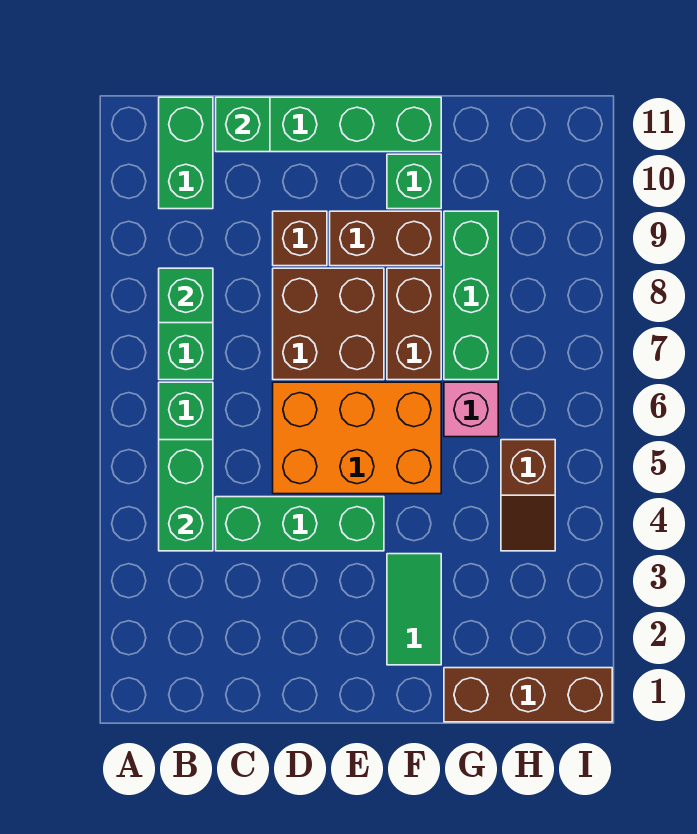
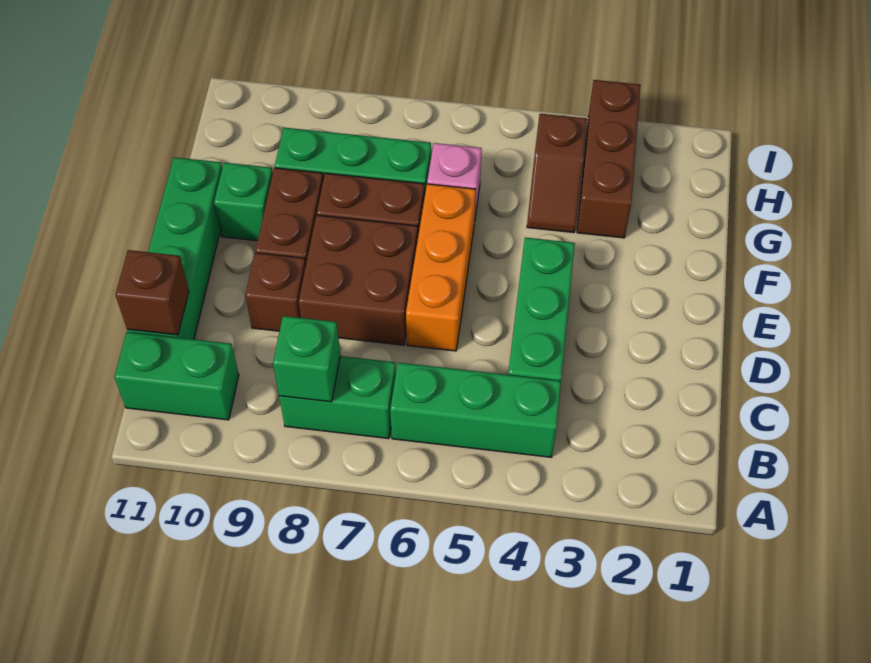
green 1x2 brick [159,440,213,551] -> none
green 1x1 brick [216,97,270,152] -> brown 1x1 brick [115,250,189,335]
orange 2x3 brick [273,382,441,494] -> orange 1x3 brick [406,184,476,351]
green 1x2 tile [387,554,441,665] -> none
brown 1x3 brick [444,668,612,722] -> brown 1x3 brick moved to [577,80,641,238]
brown 1x2 slope [501,440,555,551] -> brown 1x2 slope turned to [527,114,587,233]

